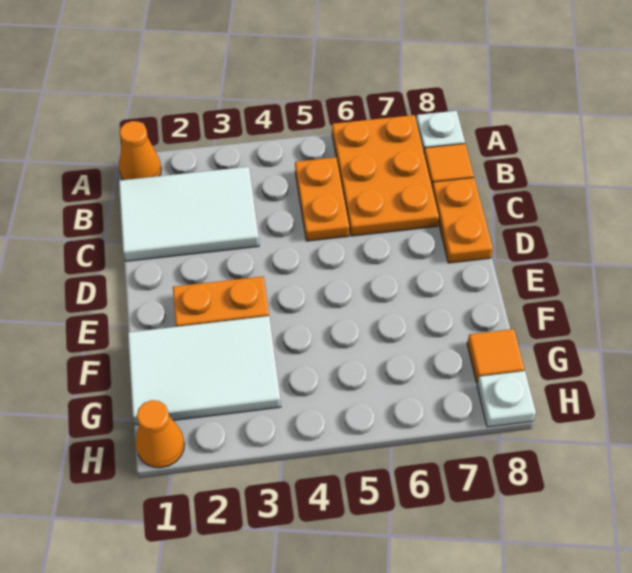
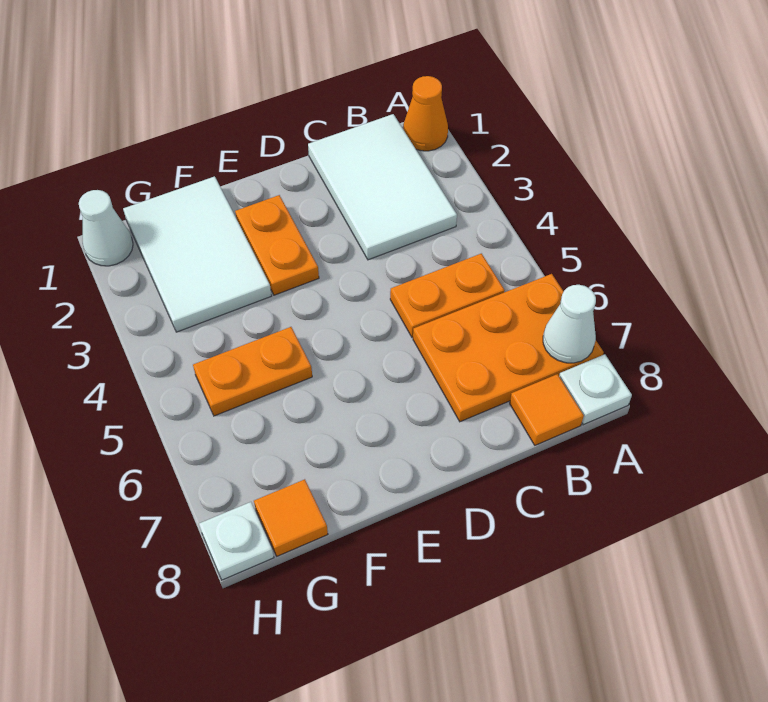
none -> white 1x1 cone [543,285,596,363]
orange 1x2 plate [432,178,493,263] -> orange 1x2 plate moved to [193,327,312,416]
orange 1x1 cone [135,400,184,468] -> white 1x1 cone [79,190,133,266]

